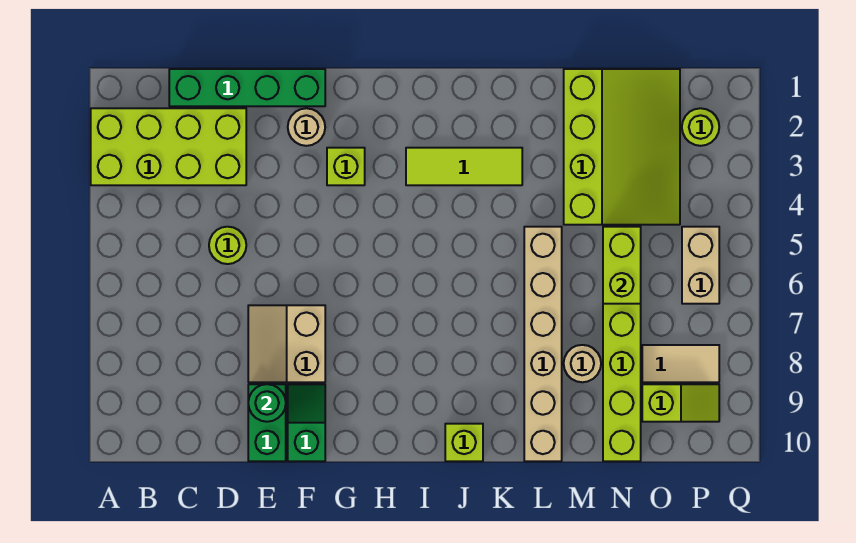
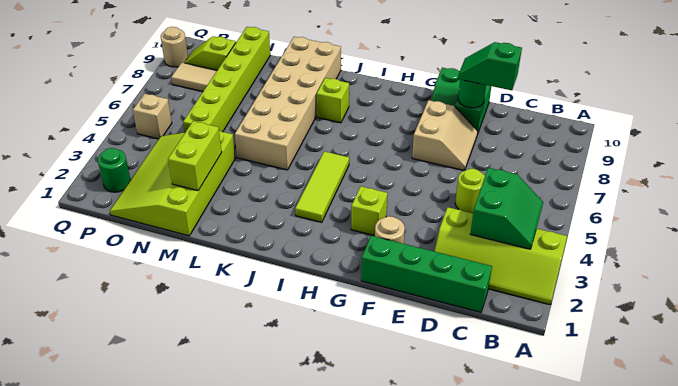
lime 2x4 brick [91,108,246,185] -> lime 2x4 slope [434,207,567,305]
none -> green 2x2 slope [470,168,543,249]
none -> green 1x2 slope [458,42,522,90]
lime 1x3 tile [406,148,522,185] -> lime 1x3 tile turned to [295,151,349,222]
lime 1x1 brick [445,424,483,461] -> lime 1x1 brick moved to [317,78,349,123]
tan 1x6 brick [524,227,562,461] -> tan 2x6 brick [235,37,341,170]
tan 1x1 round brick [564,345,601,382] -> tan 1x1 round brick moved to [161,27,188,67]
lime 1x2 brick [603,227,641,304] -> lime 1x2 brick moved to [168,121,222,191]
lime 1x1 round brick [682,108,719,146] -> green 1x1 round brick [98,148,131,192]
tan 1x2 brick [682,227,719,304] -> tan 1x1 brick [133,94,172,139]

